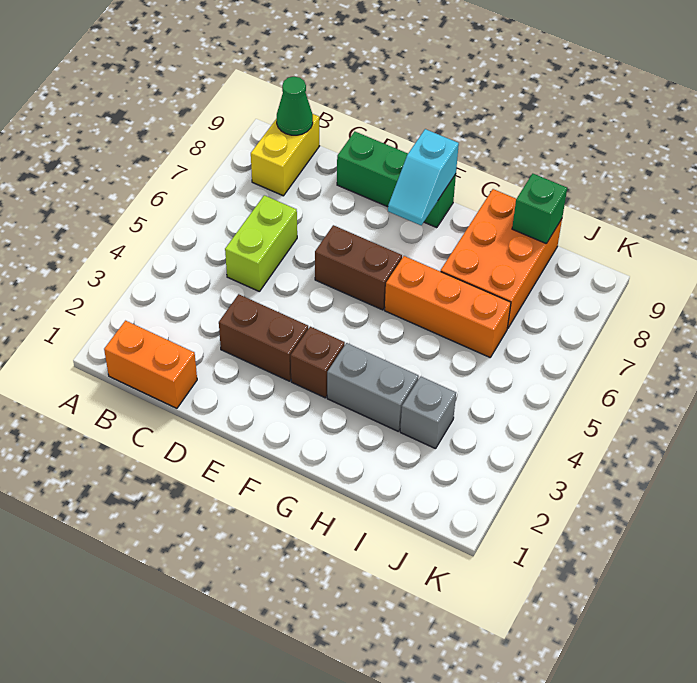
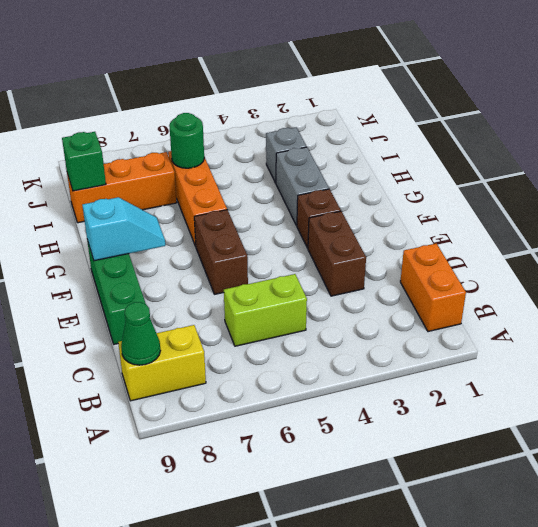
orange 2x3 brick [441,189,562,329] -> orange 1x3 brick [67,152,177,223]
none -> green 1x1 round brick [169,113,204,168]

